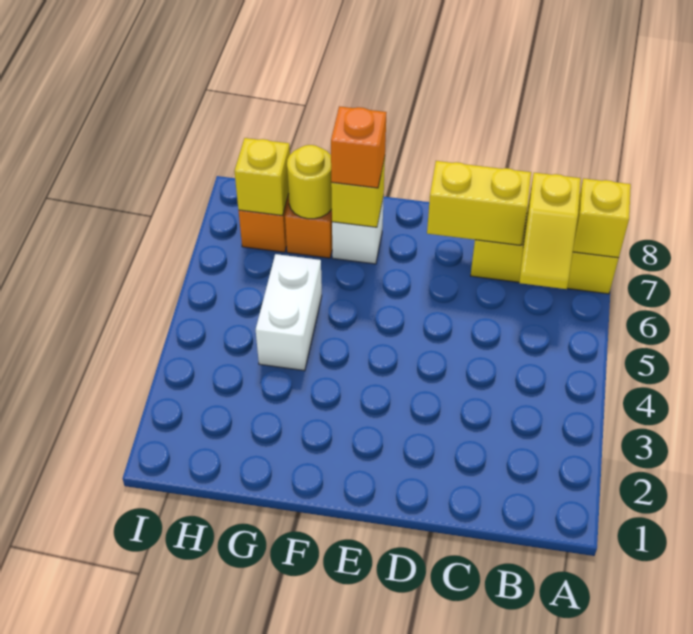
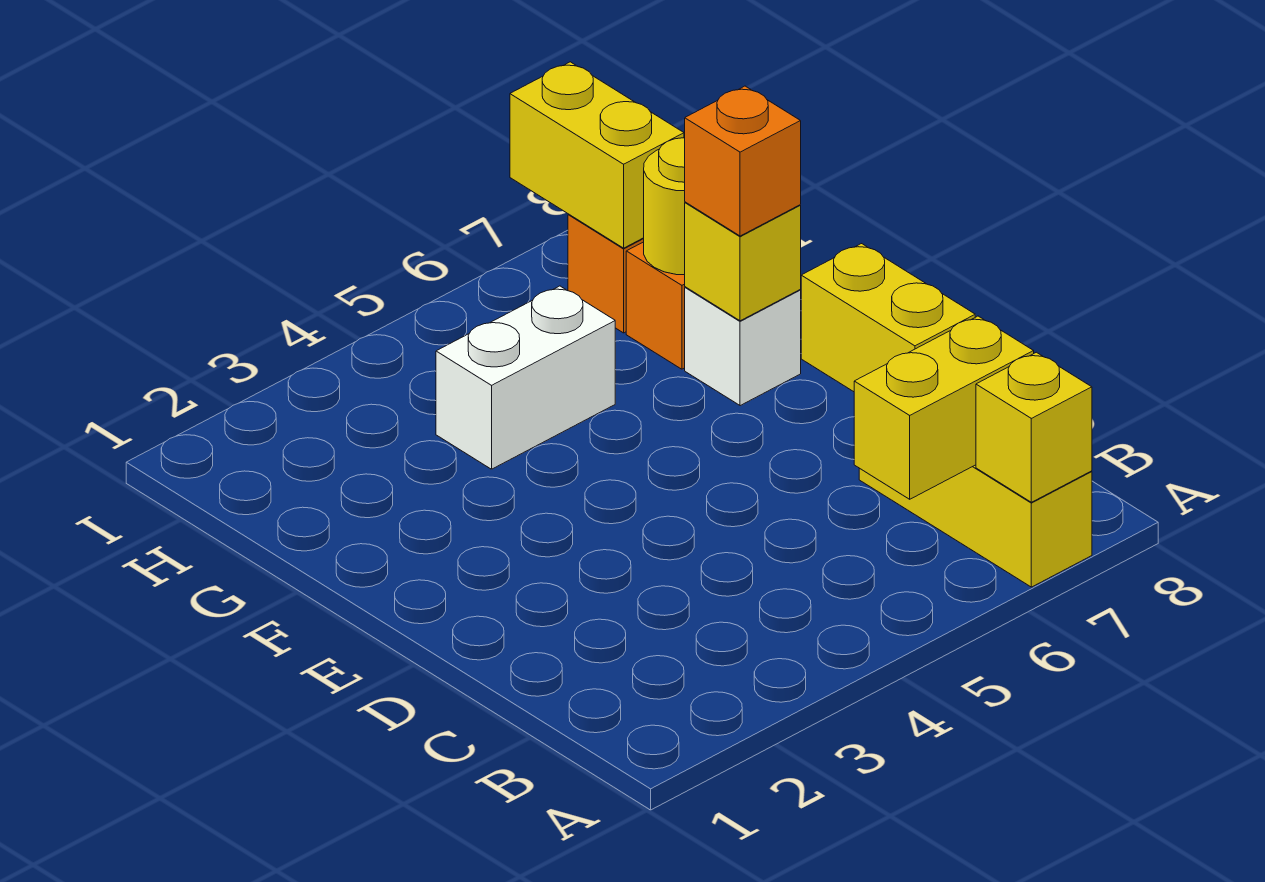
yellow 1x2 slope [519,173,581,289] -> yellow 1x2 brick [854,316,1034,499]
yellow 1x1 brick [235,138,290,216] -> yellow 1x2 brick [510,62,684,248]

